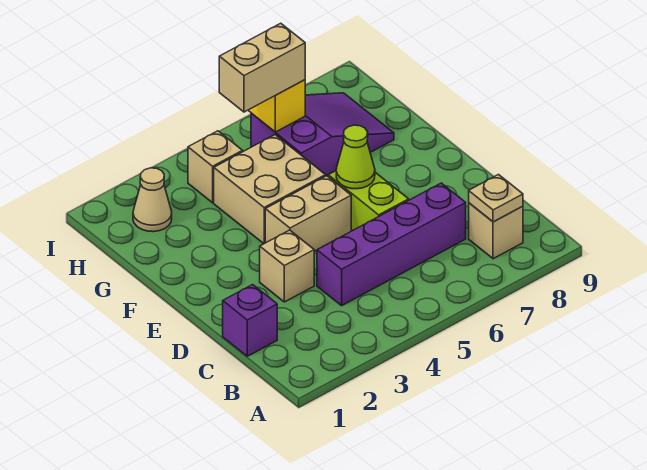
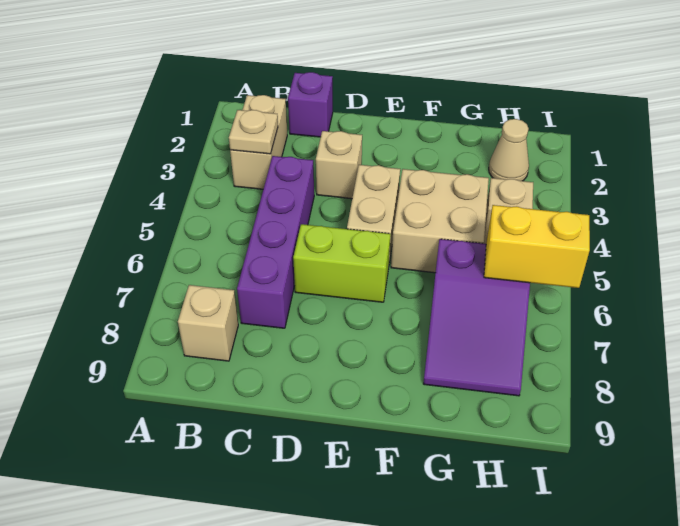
tan 1x1 plate [469,175,523,222] -> tan 1x1 plate moved to [229,110,278,154]
lime 1x1 cone [336,125,375,189] -> none
tan 1x2 brick [219,23,305,112] -> tan 1x2 brick moved to [230,95,287,189]

